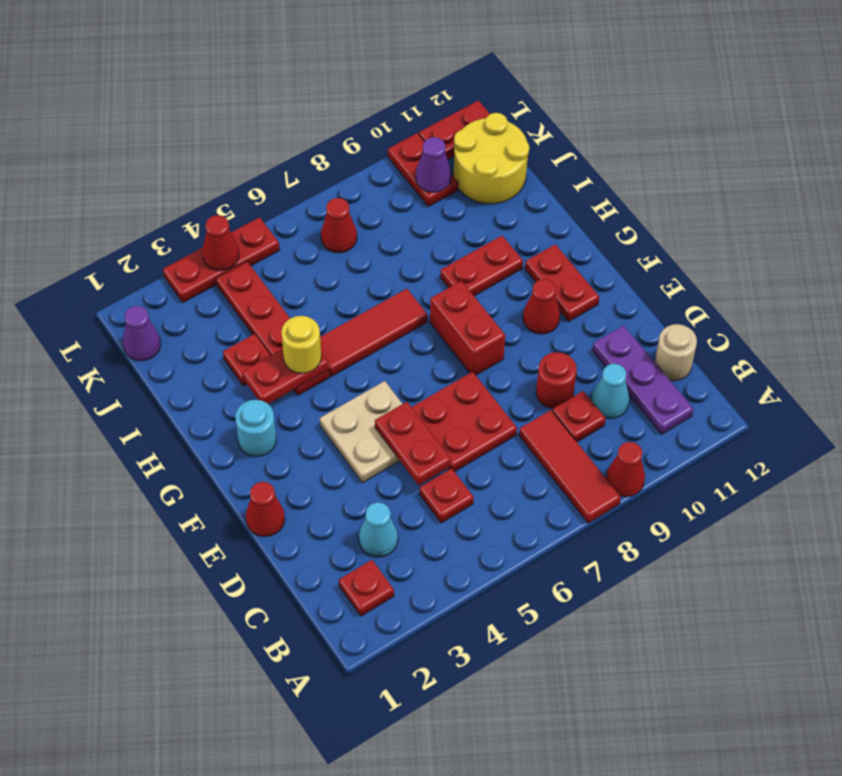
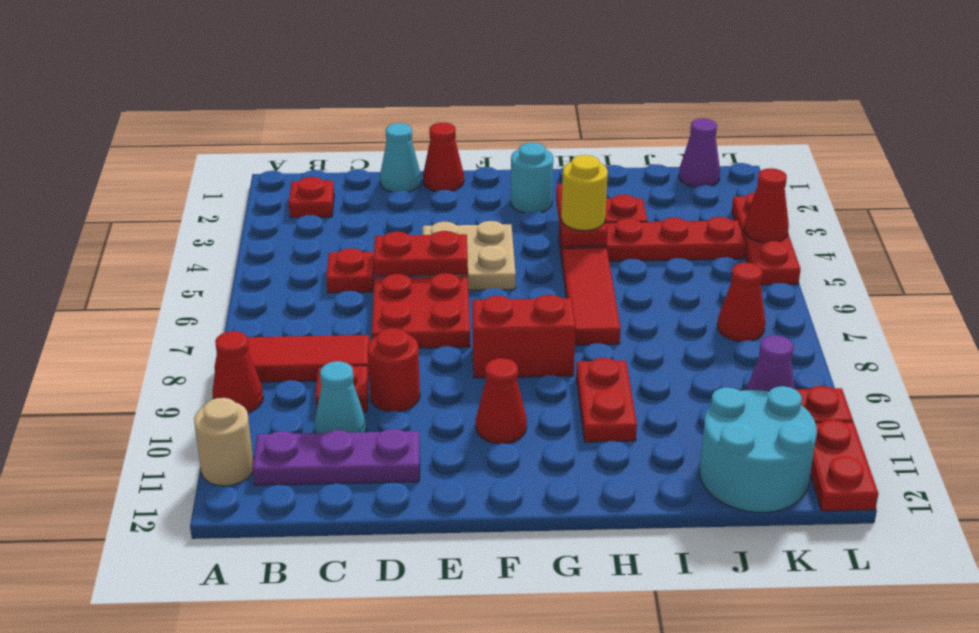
cyan 1x1 cone [359,502,398,557] -> cyan 1x1 cone moved to [380,123,421,192]
tan 1x1 round brick [655,324,697,381] -> tan 1x1 round brick moved to [194,398,253,486]
red 1x2 plate [525,244,599,322] -> none
yellow 2x2 round brick [454,113,529,204] -> cyan 2x2 round brick [699,386,817,512]

